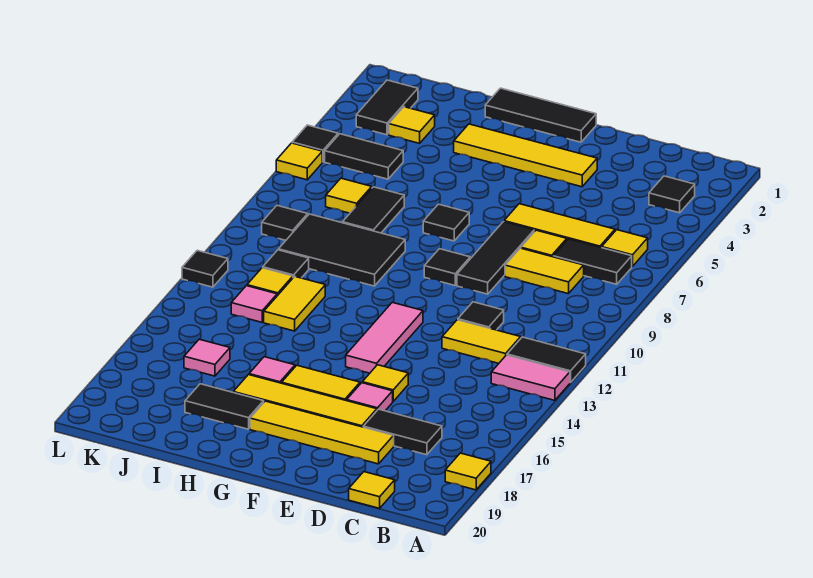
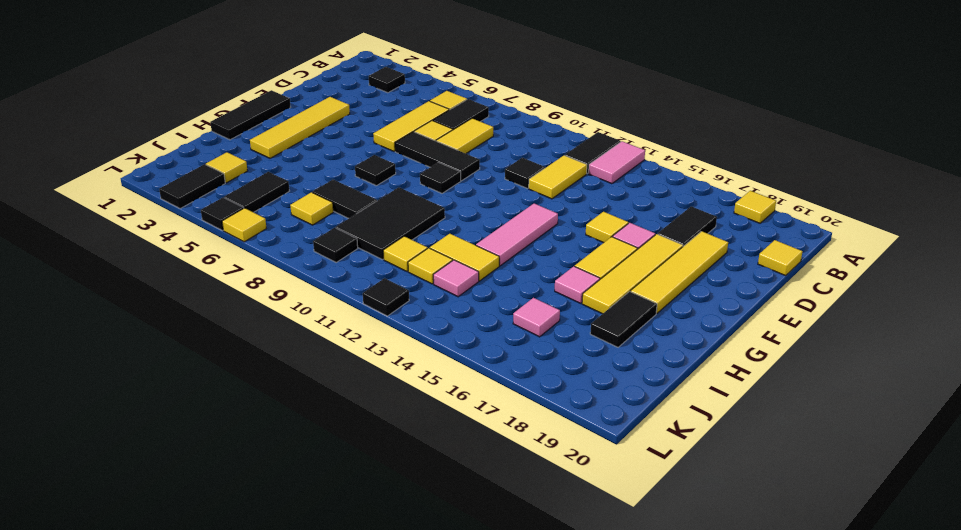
pink 1x3 tile [346,302,423,373] -> pink 1x3 tile turned to [476,203,558,266]
black 1x1 tile [263,250,309,278] -> yellow 1x1 tile [383,236,428,271]
black 1x2 tile [356,80,418,135] -> black 1x2 tile turned to [159,164,225,209]

